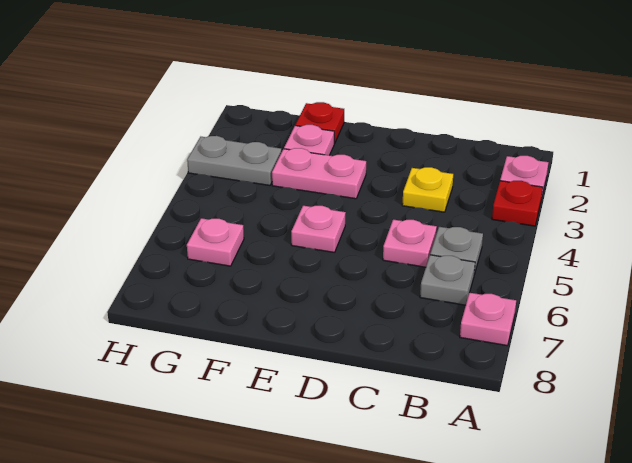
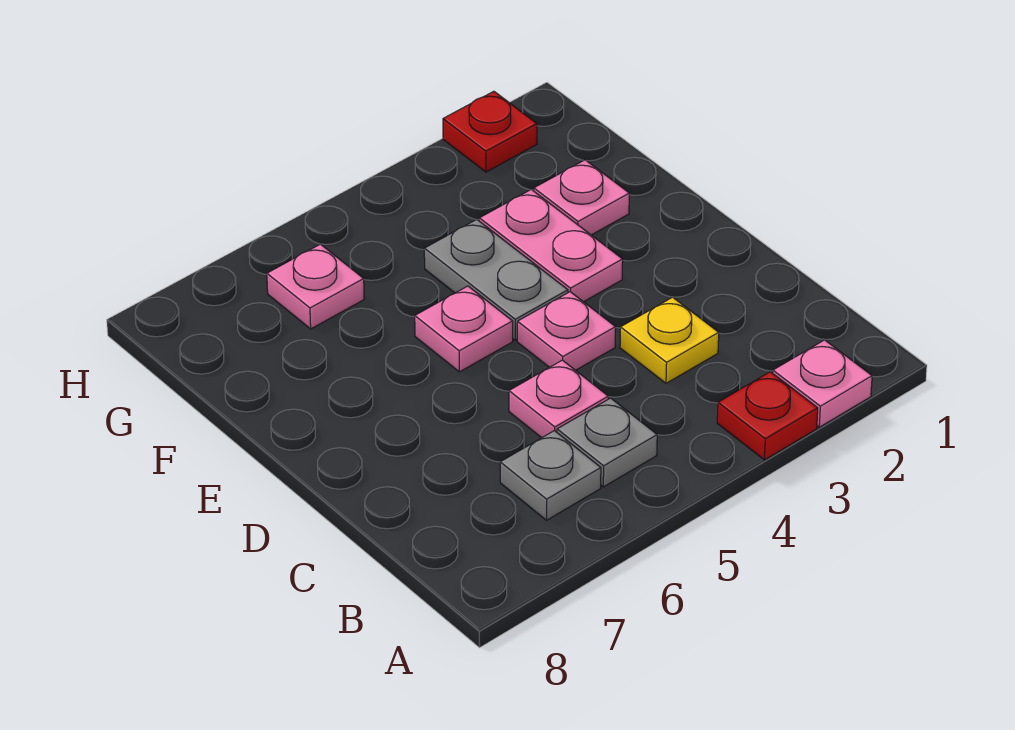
pink 1x1 plate [460,293,516,346] -> pink 1x1 plate moved to [517,292,616,370]
red 1x1 plate [296,102,344,144] -> red 1x1 plate moved to [443,91,537,172]
grey 1x2 plate [187,136,282,185] -> grey 1x2 plate moved to [424,219,568,340]

